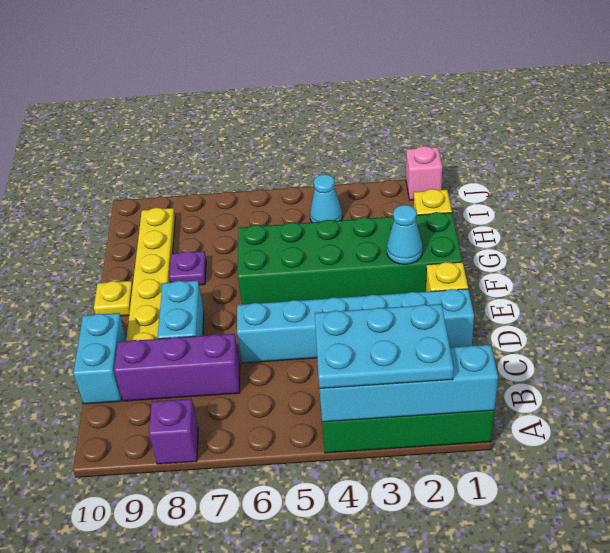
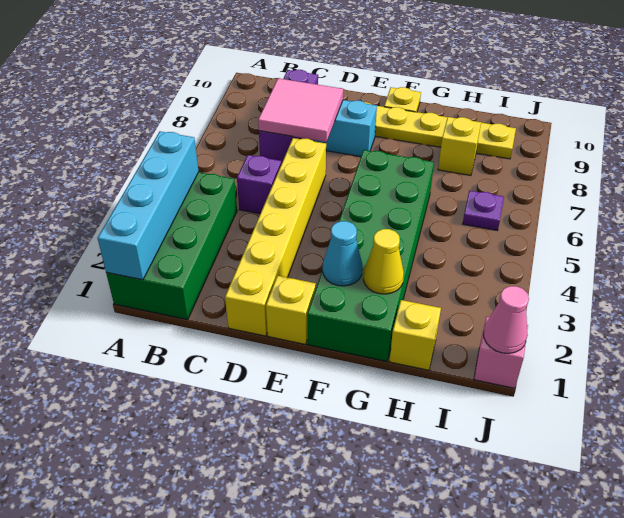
cyan 2x3 plate [315,304,454,389] -> none
purple 1x1 brick [149,399,198,464] -> purple 1x1 brick moved to [237,155,281,214]
none -> pink 2x2 tile [258,78,343,142]
cyan 1x2 brick [73,313,126,404] -> none
cyan 1x6 brick [237,289,474,363] -> yellow 1x6 brick [225,138,326,336]
none -> yellow 1x1 cone [363,229,404,294]
purple 1x1 plate [169,251,206,285] -> purple 1x1 plate moved to [463,190,504,231]
none -> yellow 1x1 brick [438,117,481,176]
cyan 1x1 cone [310,174,342,222] -> none
none -> pink 1x1 cone [484,286,529,353]

